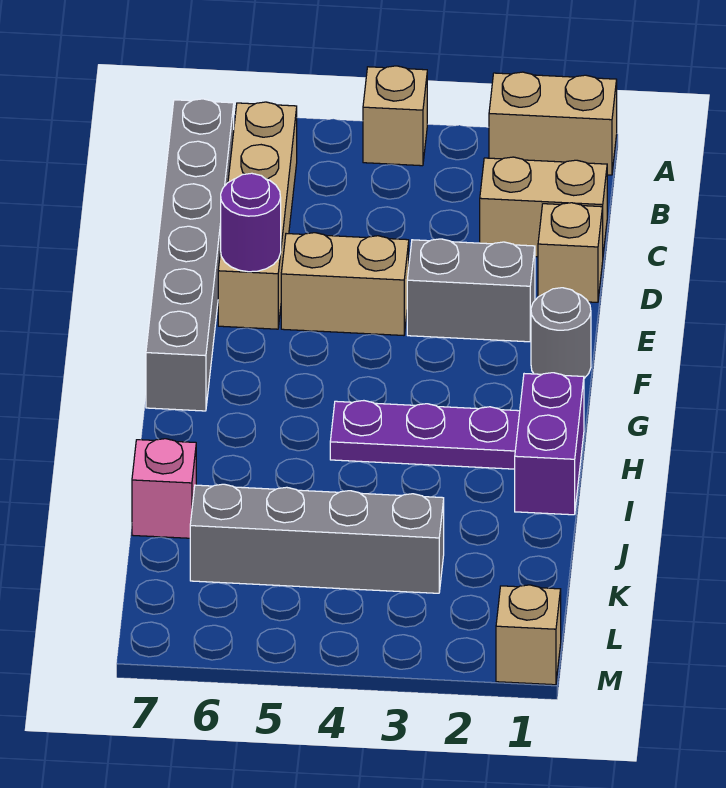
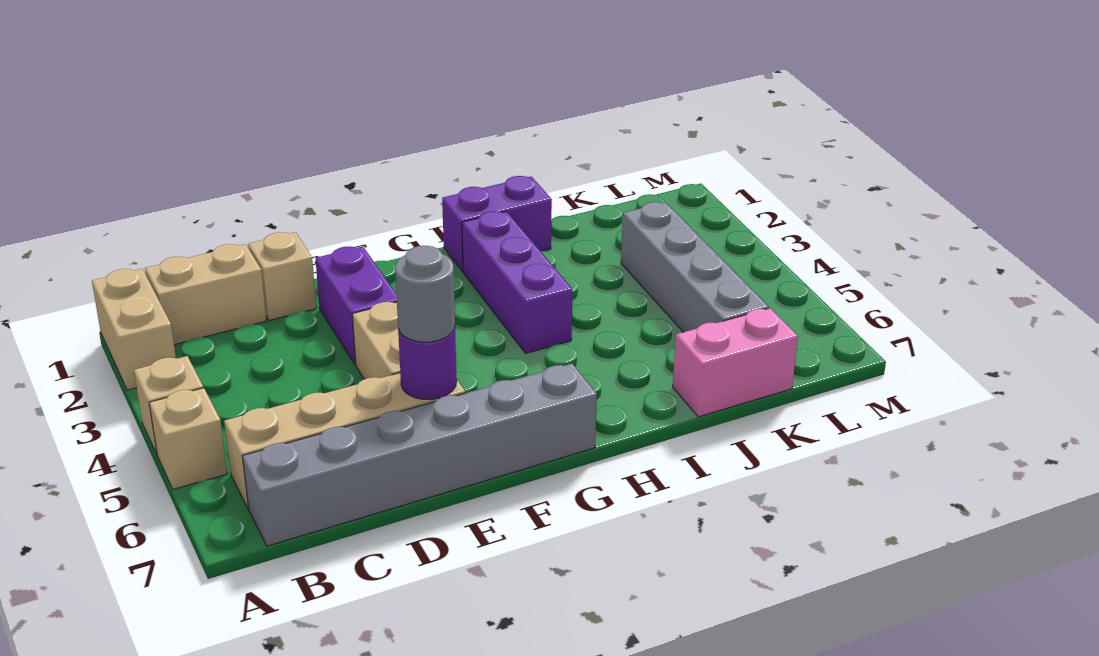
tan 1x2 brick [480,157,607,257] -> tan 1x2 brick turned to [145,244,267,345]
grey 1x2 brick [407,239,535,342] -> purple 1x2 brick [315,246,397,365]
grey 1x1 round brick [531,288,591,378] -> grey 1x1 round brick moved to [395,246,455,342]
purple 1x3 plate [330,401,520,469] -> purple 1x3 brick [462,211,572,353]
pink 1x1 brick [132,439,196,538] -> pink 1x2 brick [673,308,798,417]
tan 1x1 brick [496,585,561,685] -> tan 1x1 brick moved to [149,388,227,489]

